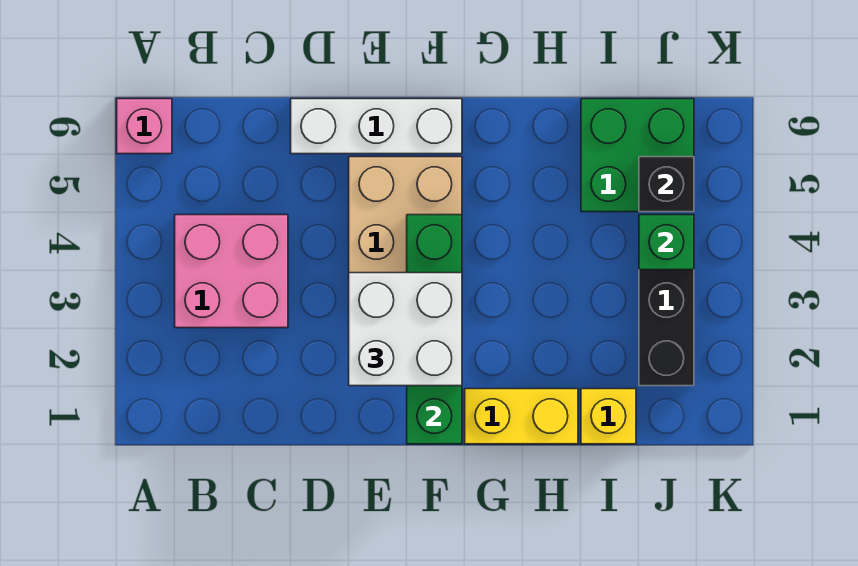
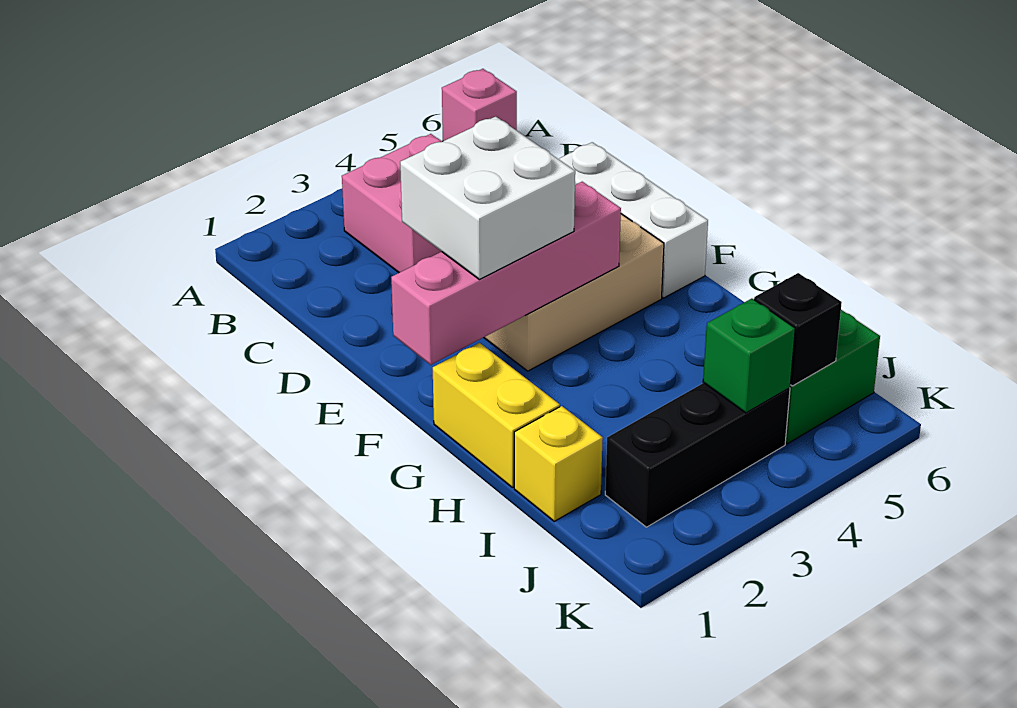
green 1x4 brick [407,215,462,444] -> pink 1x4 brick [391,182,621,365]

